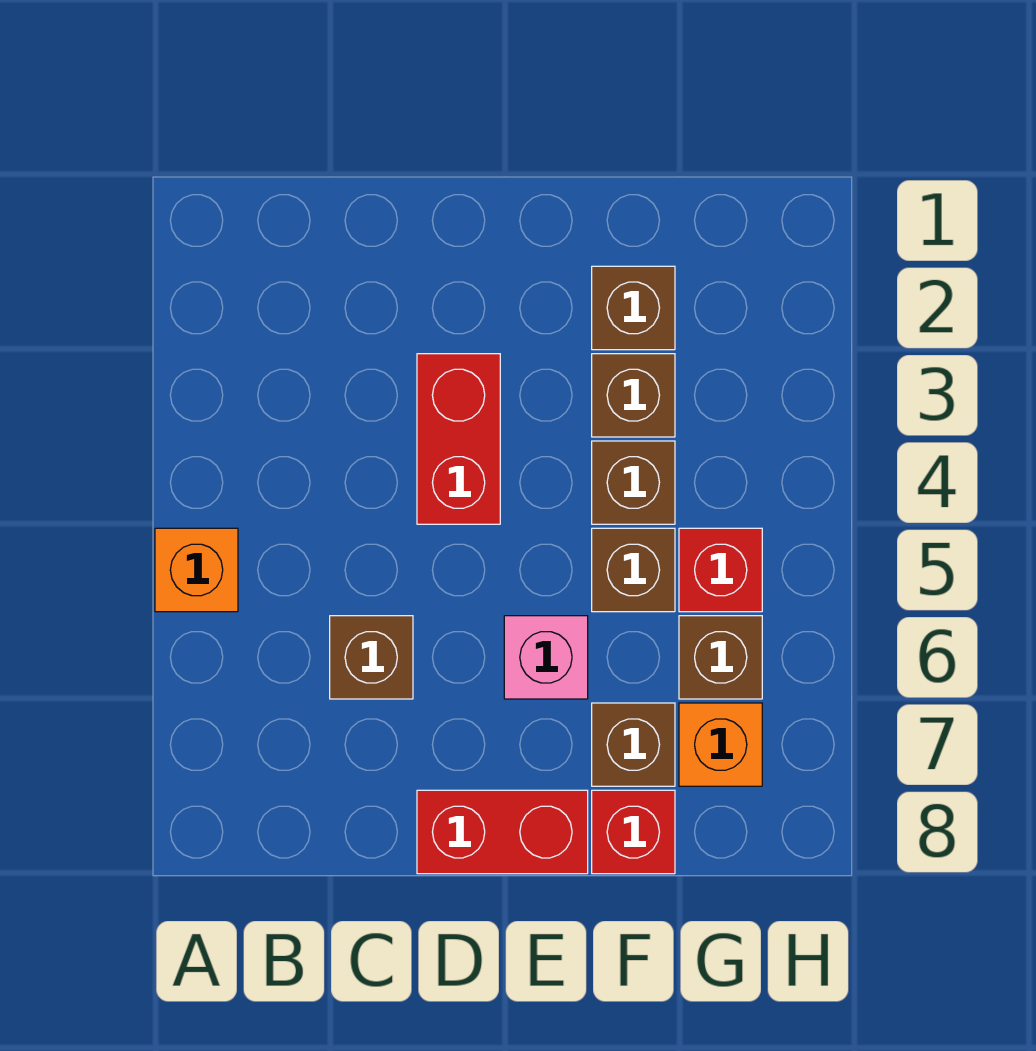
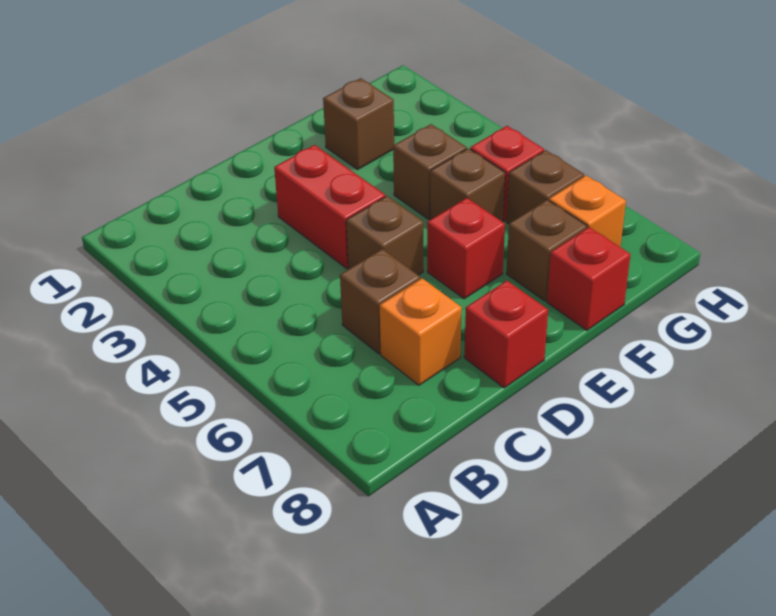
orange 1x1 brick [155,528,238,612] -> orange 1x1 brick moved to [380,278,462,385]
red 1x2 brick [417,790,588,874] -> red 1x1 brick [464,281,548,388]
pink 1x1 brick [504,616,588,699] -> red 1x1 brick [427,198,505,299]
brown 1x1 brick [592,354,675,437] -> brown 1x1 brick moved to [346,196,423,275]

